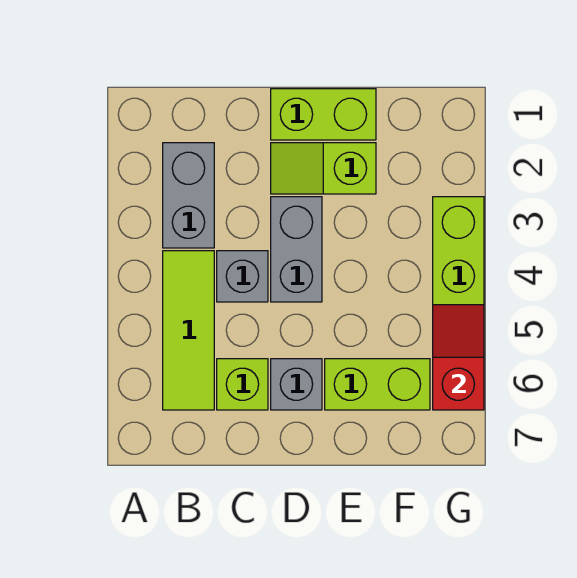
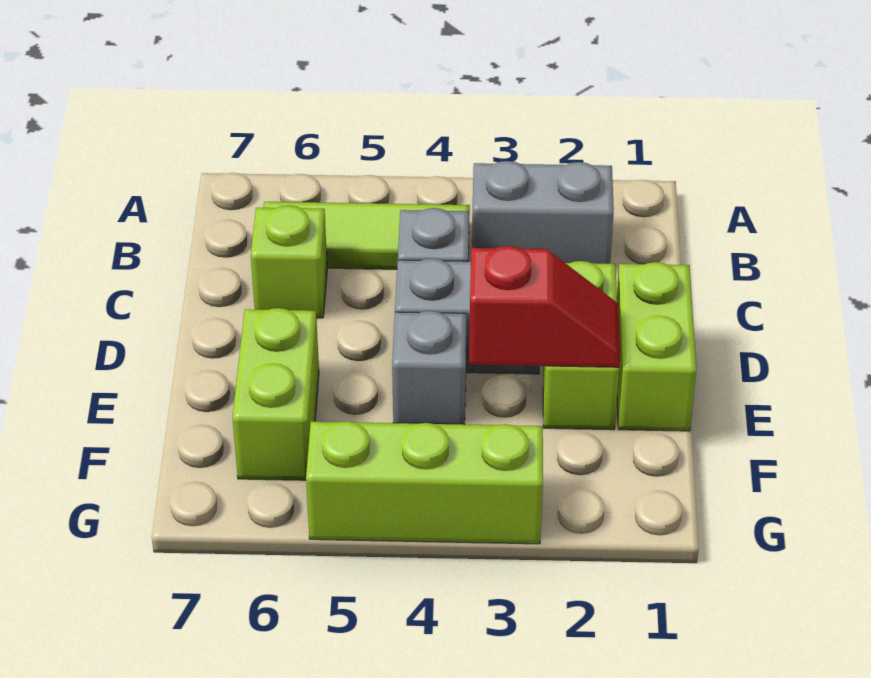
lime 1x2 slope [271,143,376,194] -> lime 1x2 brick [543,261,619,430]
grey 1x1 brick [271,359,322,410] -> grey 1x1 brick moved to [392,311,467,425]
red 1x2 slope [433,305,484,410] -> red 1x2 slope moved to [469,246,620,367]

